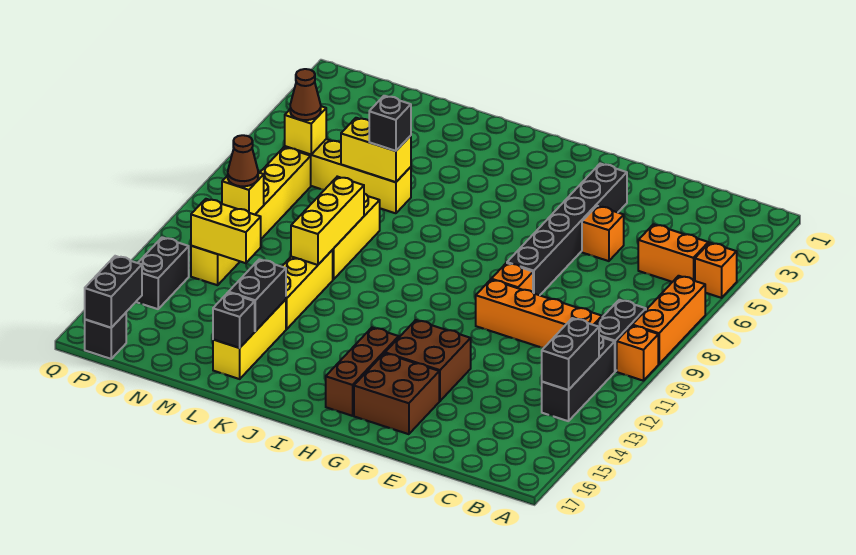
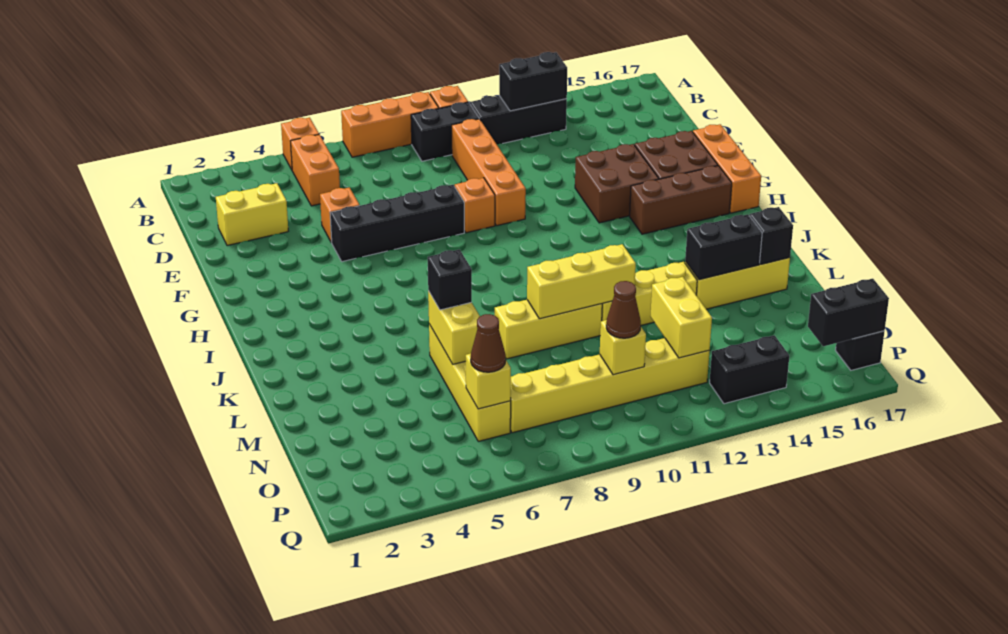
none -> yellow 1x2 brick [216,183,288,246]
black 1x6 brick [507,164,627,295] -> black 1x4 brick [330,185,464,262]
none -> orange 1x3 brick [693,124,761,213]

